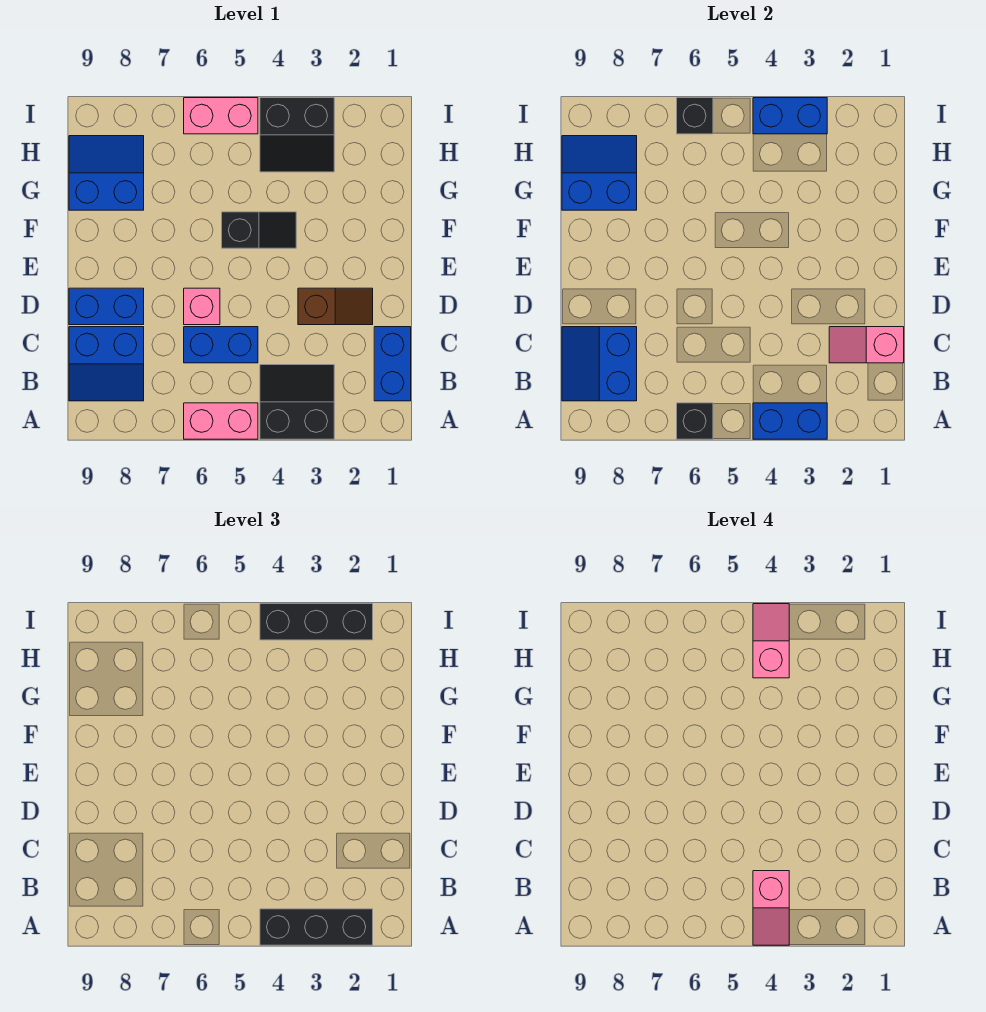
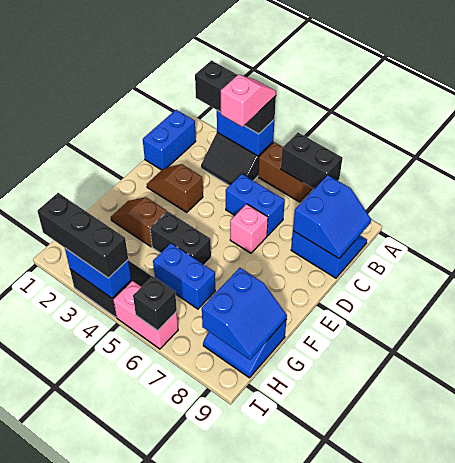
pink 1x2 brick [184,403,258,439] -> brown 1x2 brick [258,142,313,202]
black 1x1 brick [677,403,713,439] -> black 1x2 brick [281,133,342,189]
pink 1x2 slope [829,327,904,363] -> none
blue 1x2 brick [69,288,144,325] -> blue 1x2 brick moved to [153,243,215,309]
none -> brown 1x2 slope [111,197,167,247]
black 1x2 slope [222,212,296,248] -> black 1x2 brick [150,211,211,265]
blue 2x2 slope [562,136,637,210] -> blue 2x2 slope turned to [202,268,287,360]
pink 1x2 slope [753,604,789,678] -> none

